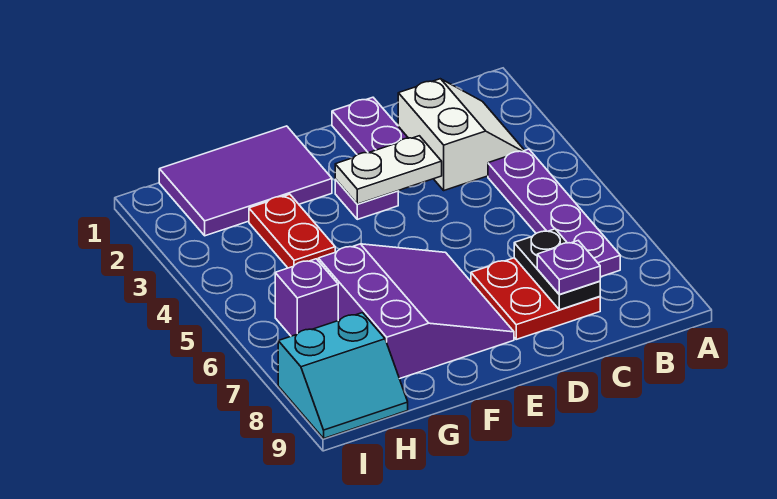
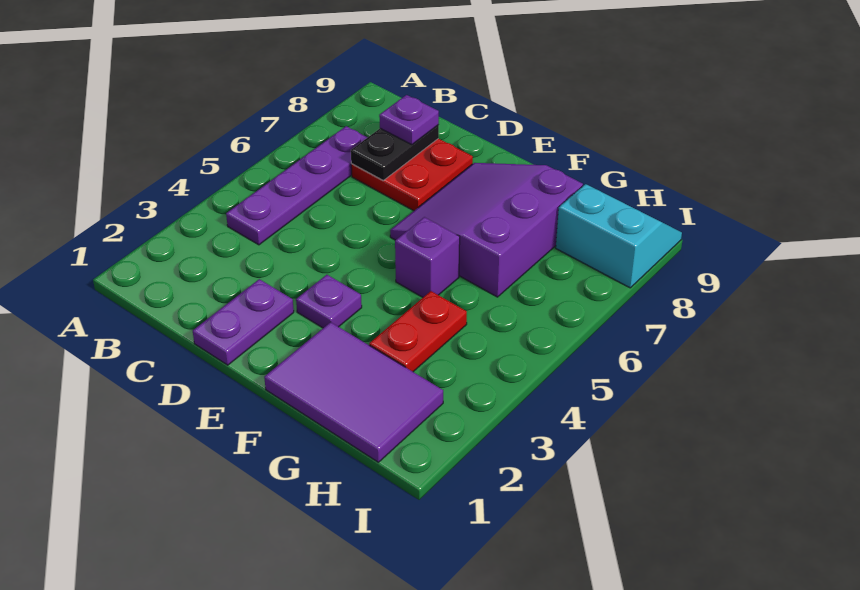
white 2x2 slope [398,79,524,190] -> none
white 1x2 plate [335,136,442,204] -> none
purple 1x1 brick [275,259,338,336] -> purple 1x1 brick moved to [395,217,460,297]

